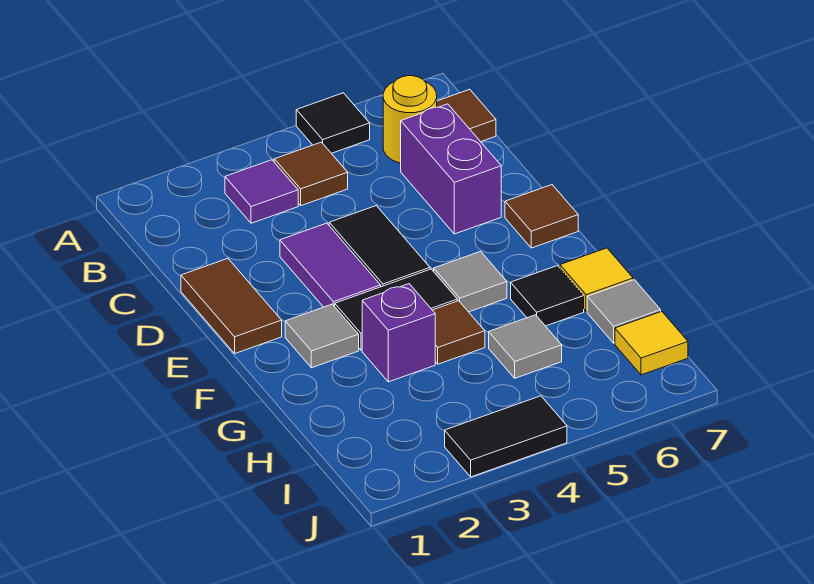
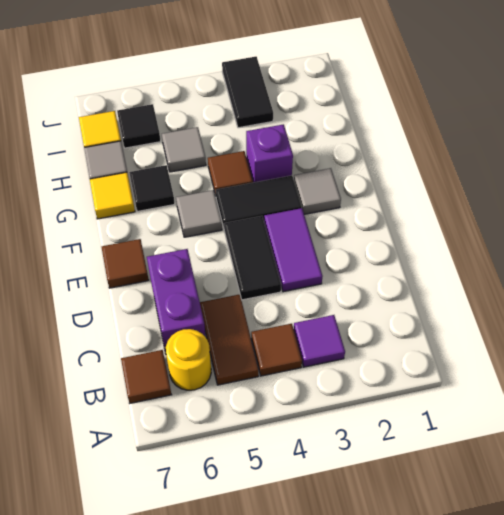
black 1x1 tile [296,93,370,153] -> black 1x1 tile moved to [117,104,161,148]
brown 1x2 tile [181,259,282,353] -> brown 1x2 tile moved to [200,294,259,385]
black 1x2 tile [445,396,567,477] -> black 1x2 tile turned to [222,57,273,128]

